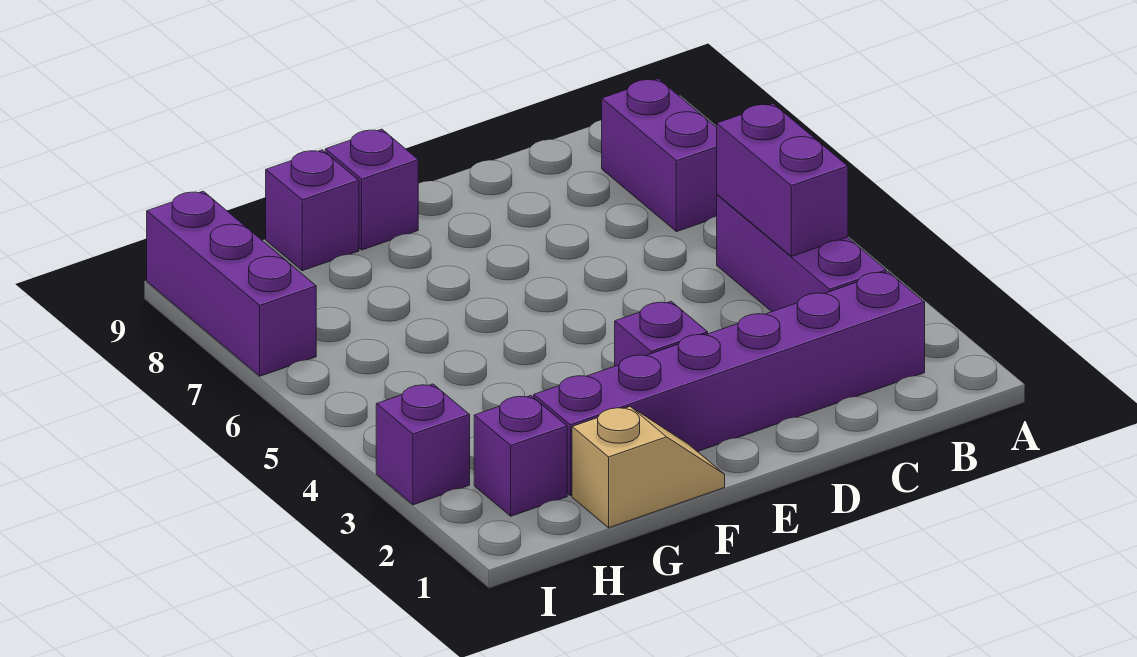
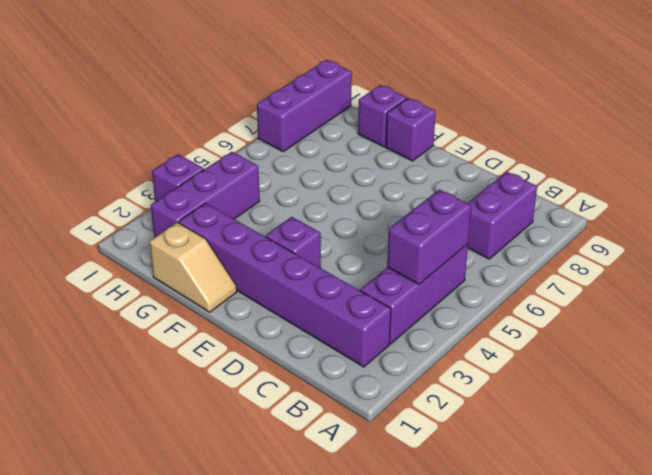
purple 1x1 brick [474,396,567,516] -> purple 1x3 brick [151,152,260,238]

